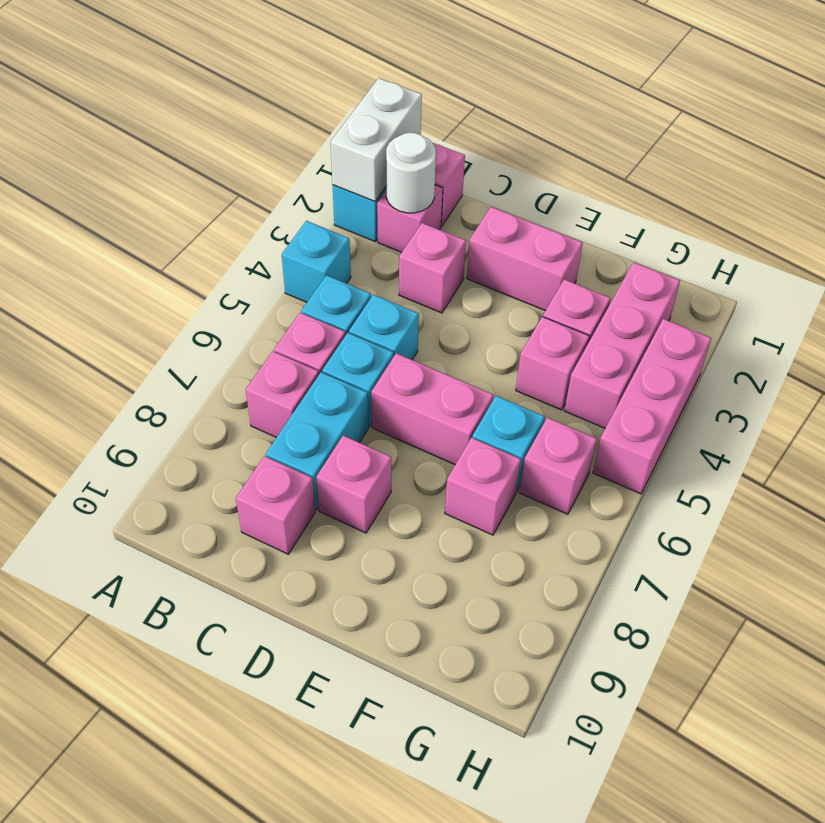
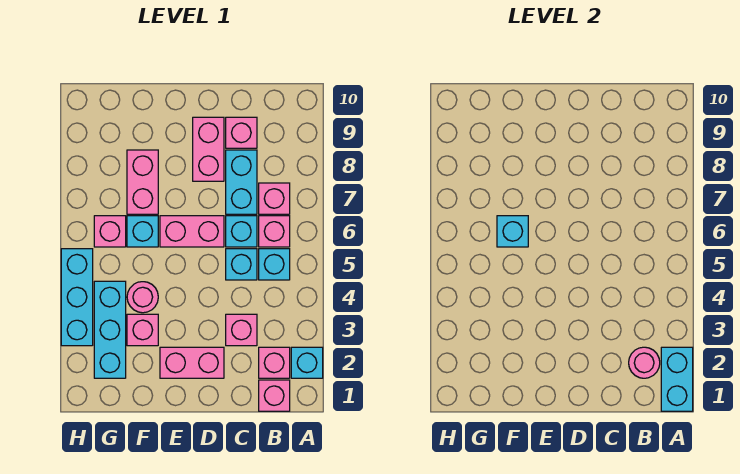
white 1x2 brick [331,78,422,201] -> cyan 1x2 brick [661,347,693,411]
cyan 1x1 brick [282,221,351,302] -> cyan 1x1 brick moved to [497,216,528,247]
white 1x1 round brick [386,133,436,213] -> pink 1x1 round brick [629,347,660,378]
pink 1x1 brick [316,436,391,533] -> pink 1x2 brick [193,117,224,181]
pink 1x1 brick [516,317,589,410] -> pink 1x1 round brick [127,282,158,313]
pink 1x1 brick [445,438,521,535] -> pink 1x2 brick [127,150,158,214]
pink 1x3 brick [564,262,680,428] -> cyan 1x3 brick [94,281,126,378]
pink 1x3 brick [593,319,711,494] -> cyan 1x3 brick [61,249,93,346]

